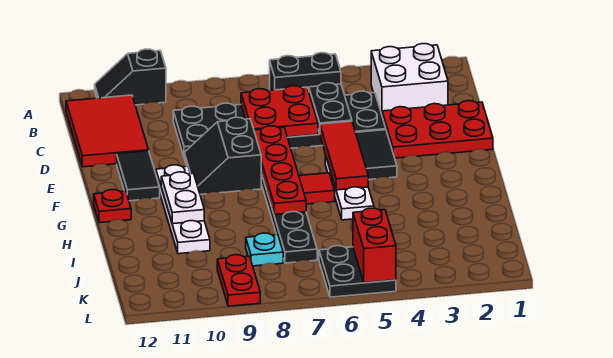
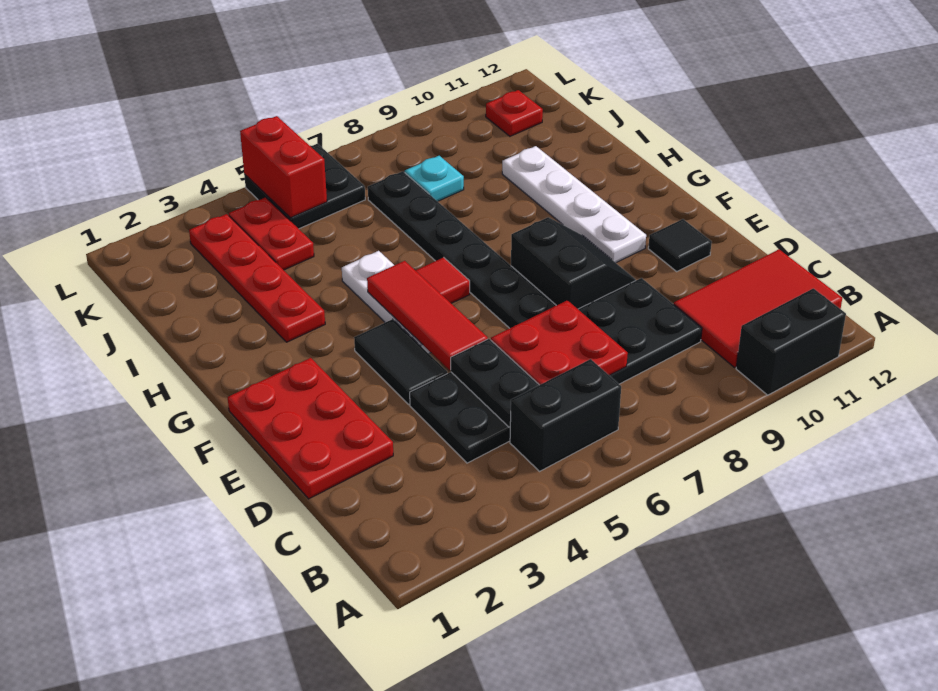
black 1x2 slope [95,49,166,105] -> black 1x2 brick [736,288,846,395]
white 2x2 brick [371,44,448,114] -> none
red 2x3 tile [66,95,149,167] -> red 2x3 tile turned to [674,249,842,367]
red 2x3 plate [382,101,493,158] -> red 2x3 plate turned to [228,358,393,499]
red 1x4 plate [254,126,306,215] -> red 1x4 plate moved to [189,214,325,342]
black 1x2 tile [117,151,160,201] -> black 1x1 tile [648,219,712,271]
white 1x2 plate [161,172,204,224] -> none
red 1x1 plate [94,190,131,223] -> red 1x1 plate moved to [486,90,543,136]
red 1x2 plate [217,255,260,306] -> red 1x2 plate moved to [229,197,314,270]

